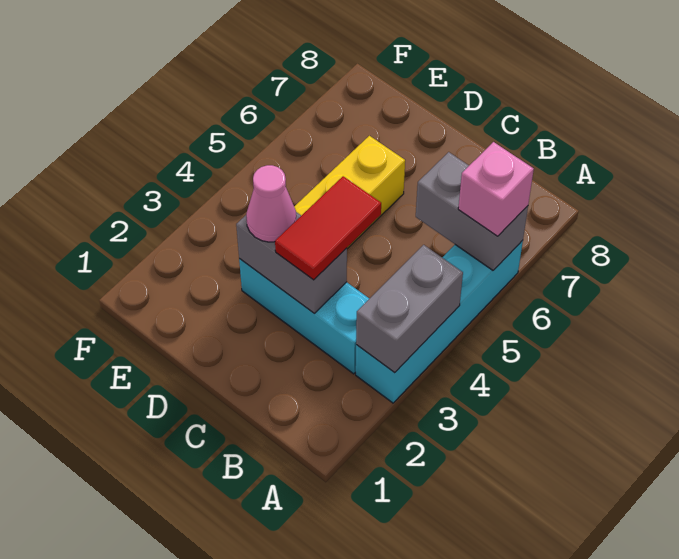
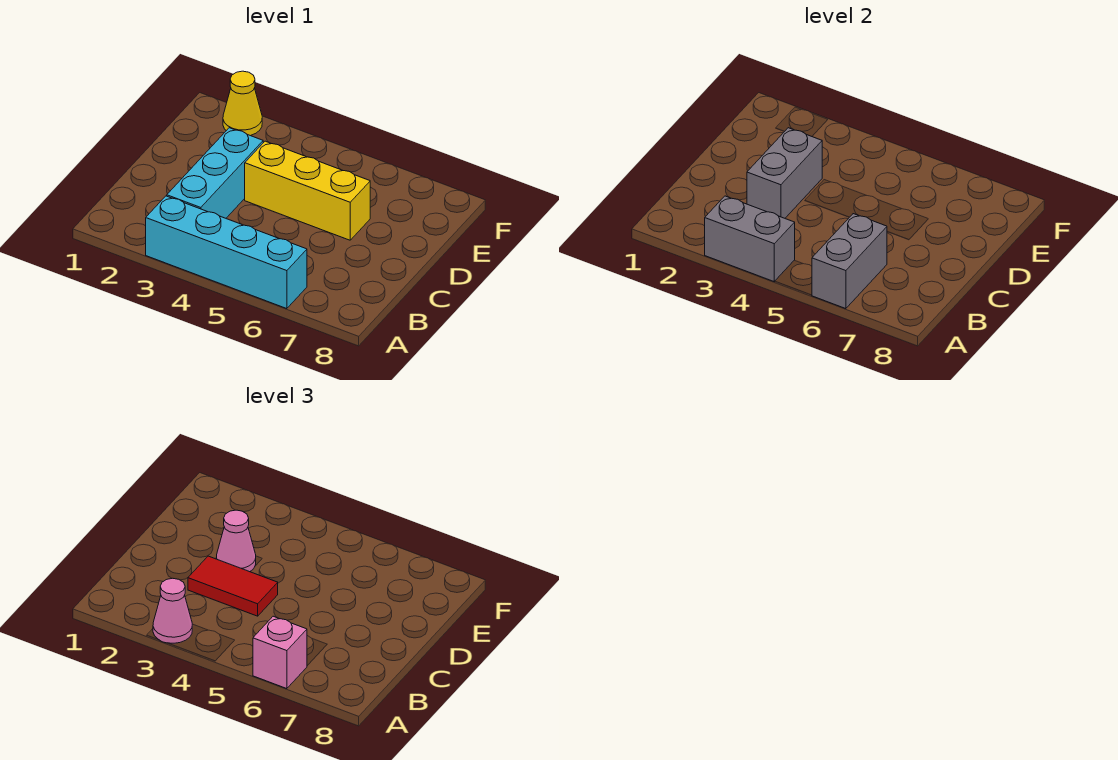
none -> pink 1x1 cone [153,578,192,643]
none -> yellow 1x1 cone [223,71,262,136]

